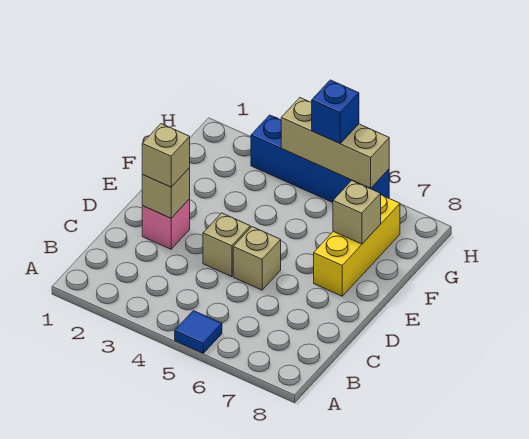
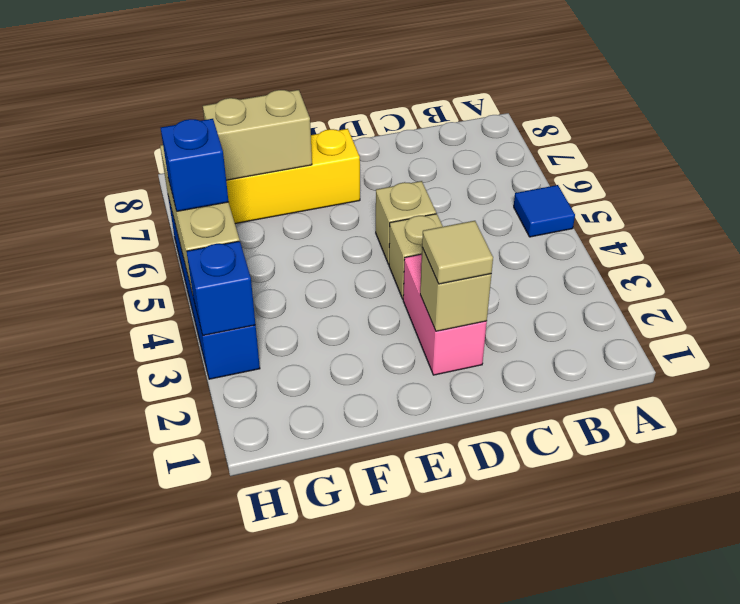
pink 1x1 brick [142,199,190,249] -> pink 1x2 brick [403,254,487,375]
tan 1x1 brick [142,124,190,187] -> tan 1x1 tile [422,221,493,284]
tan 1x1 brick [333,181,381,244] -> tan 1x2 brick [203,90,312,180]
none -> blue 1x1 brick [186,241,255,335]

